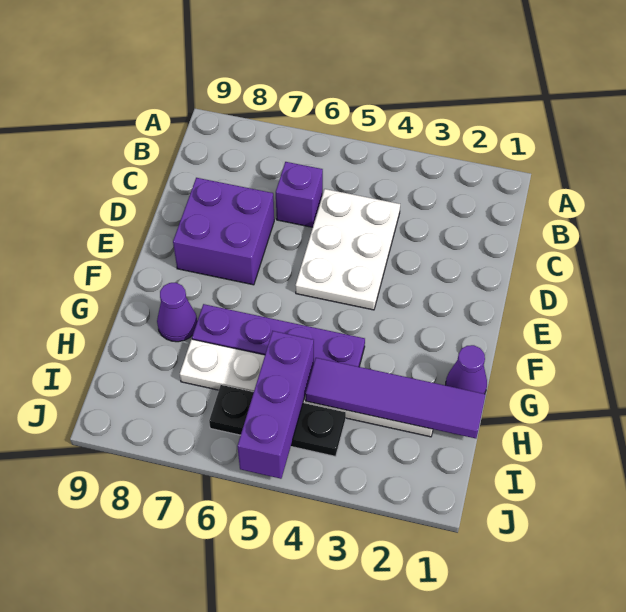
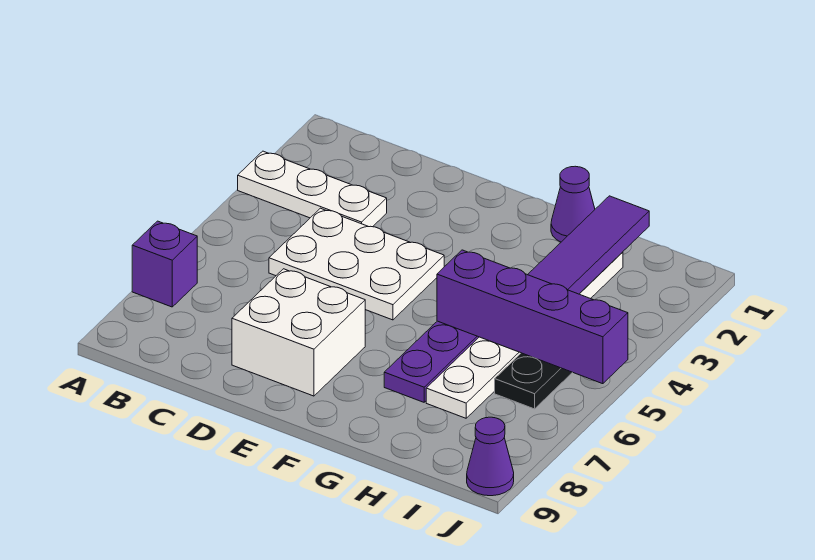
none -> white 1x3 plate [238,151,387,227]
purple 1x1 brick [276,162,323,227] -> purple 1x1 brick moved to [132,221,197,307]
purple 2x2 brick [173,178,274,285] -> white 2x2 brick [232,269,365,396]
purple 1x1 cone [157,283,197,342] -> purple 1x1 cone moved to [467,417,514,496]
purple 1x3 brick [237,331,314,479] -> purple 1x4 brick [437,250,628,384]

